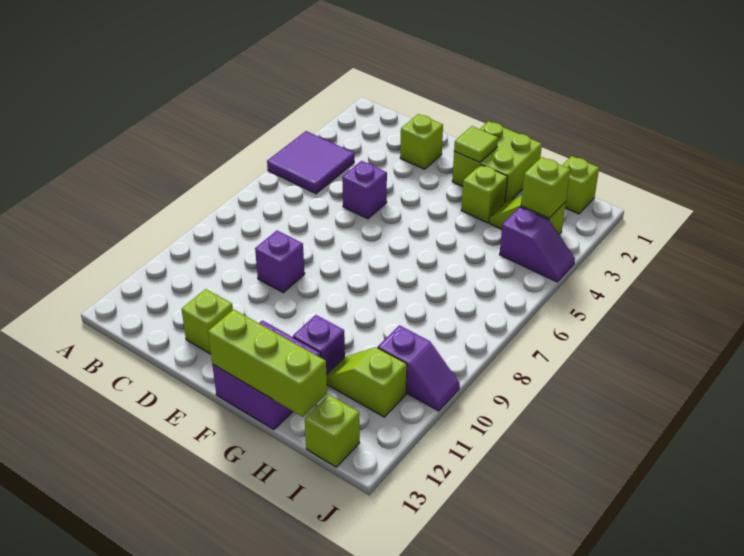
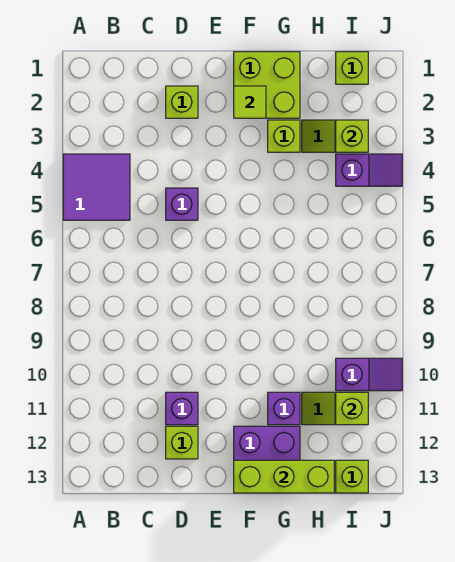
purple 1x1 brick [255,231,305,293] -> purple 1x1 brick moved to [166,392,198,425]
none -> lime 1x1 brick [336,392,368,425]

